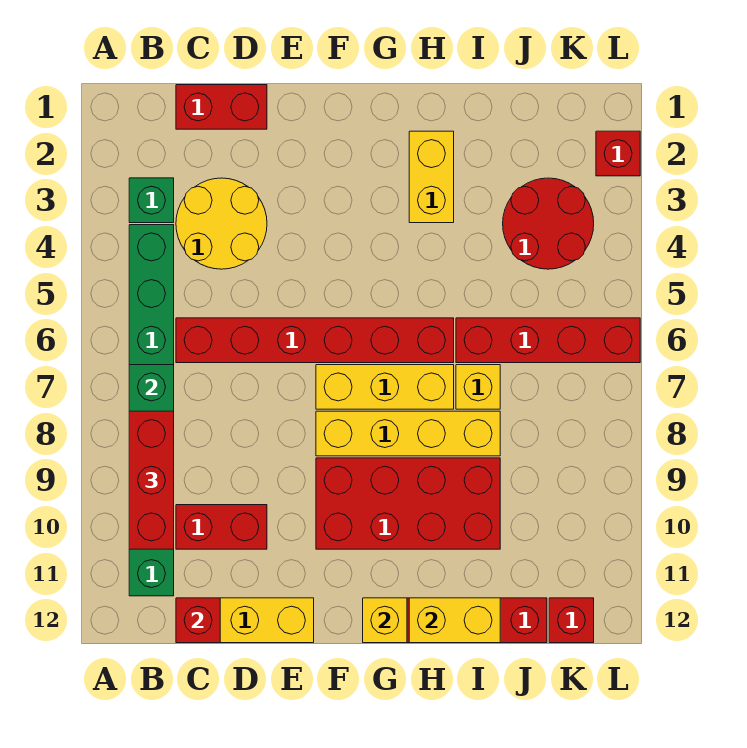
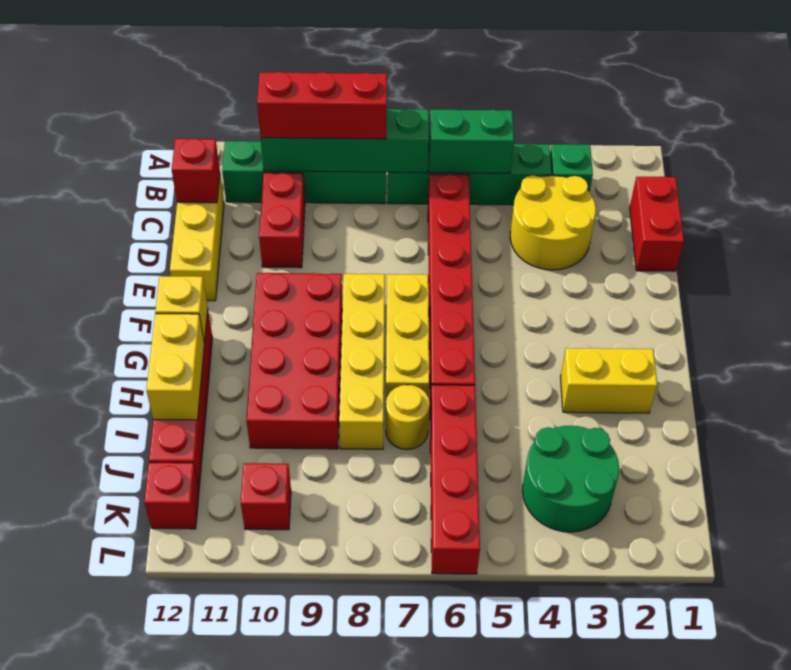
none -> green 1x2 brick [429,109,514,173]
yellow 1x1 brick [456,365,500,409] -> yellow 1x1 round brick [386,385,430,449]
red 2x2 round brick [503,178,594,269] -> green 2x2 round brick [522,426,619,532]
red 1x1 brick [596,131,640,176] -> red 1x1 brick moved to [241,463,291,530]

